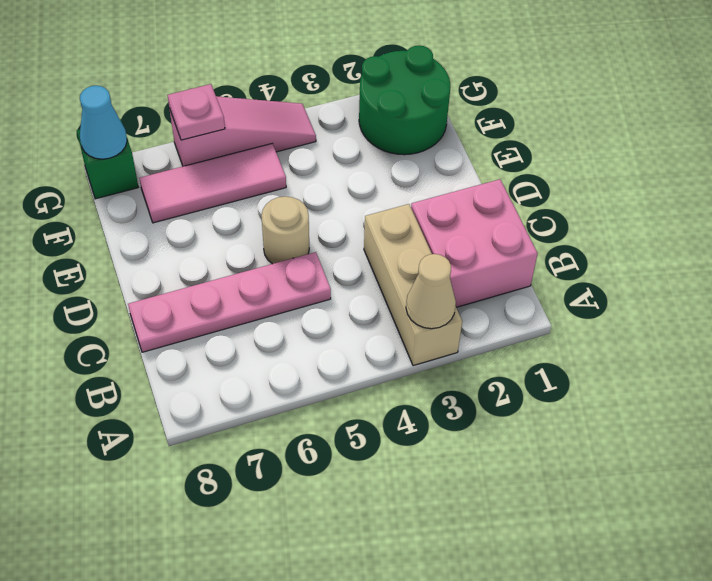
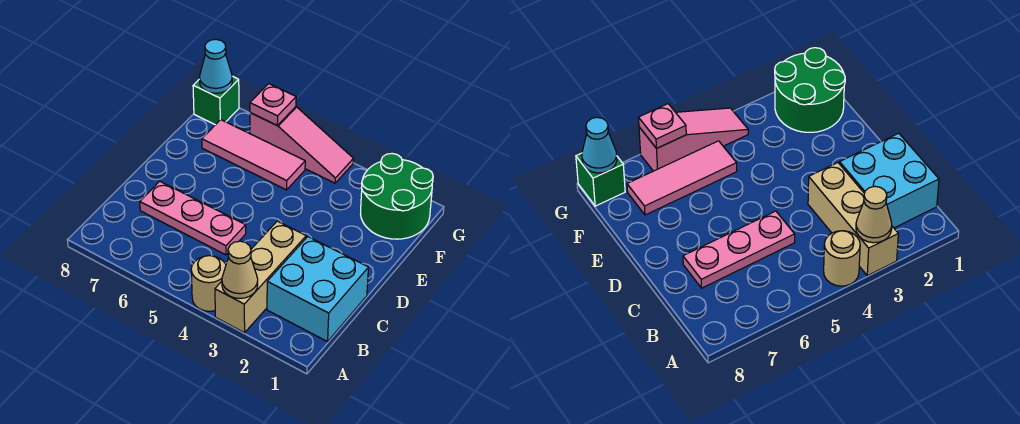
pink 2x2 brick [411,179,538,307] -> cyan 2x2 brick [267,237,369,342]
pink 1x4 plate [128,252,331,352] -> pink 1x3 plate [140,181,246,255]
tan 1x1 round brick [261,196,309,264] -> tan 1x1 round brick moved to [191,256,226,311]

